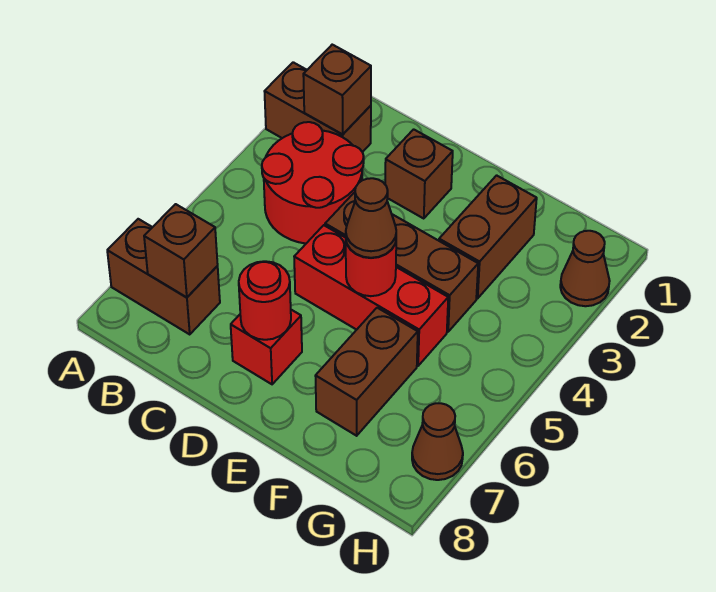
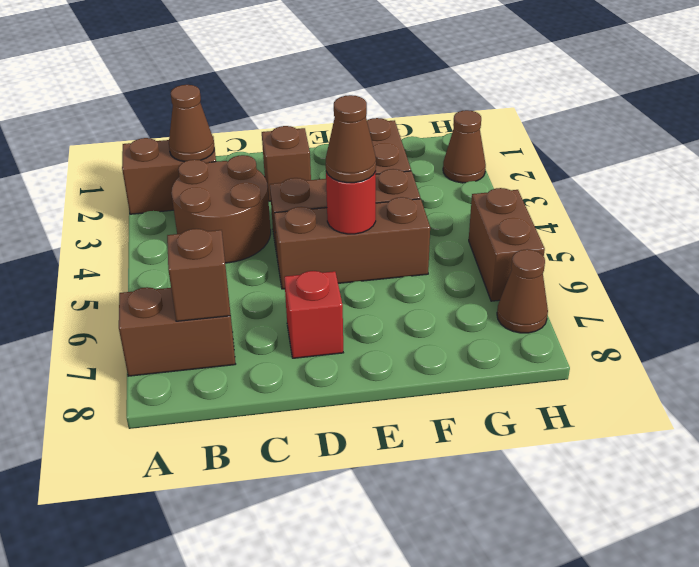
brown 1x1 brick [303,45,371,134] -> brown 1x1 cone [169,85,214,162]
red 2x2 round brick [262,122,364,244] -> brown 2x2 round brick [171,155,271,263]
red 1x3 brick [294,225,448,366] -> brown 1x3 brick [274,197,430,289]
red 1x1 round brick [239,261,291,340] -> none
brown 1x2 brick [316,308,418,436] -> brown 1x2 brick moved to [469,188,545,301]

